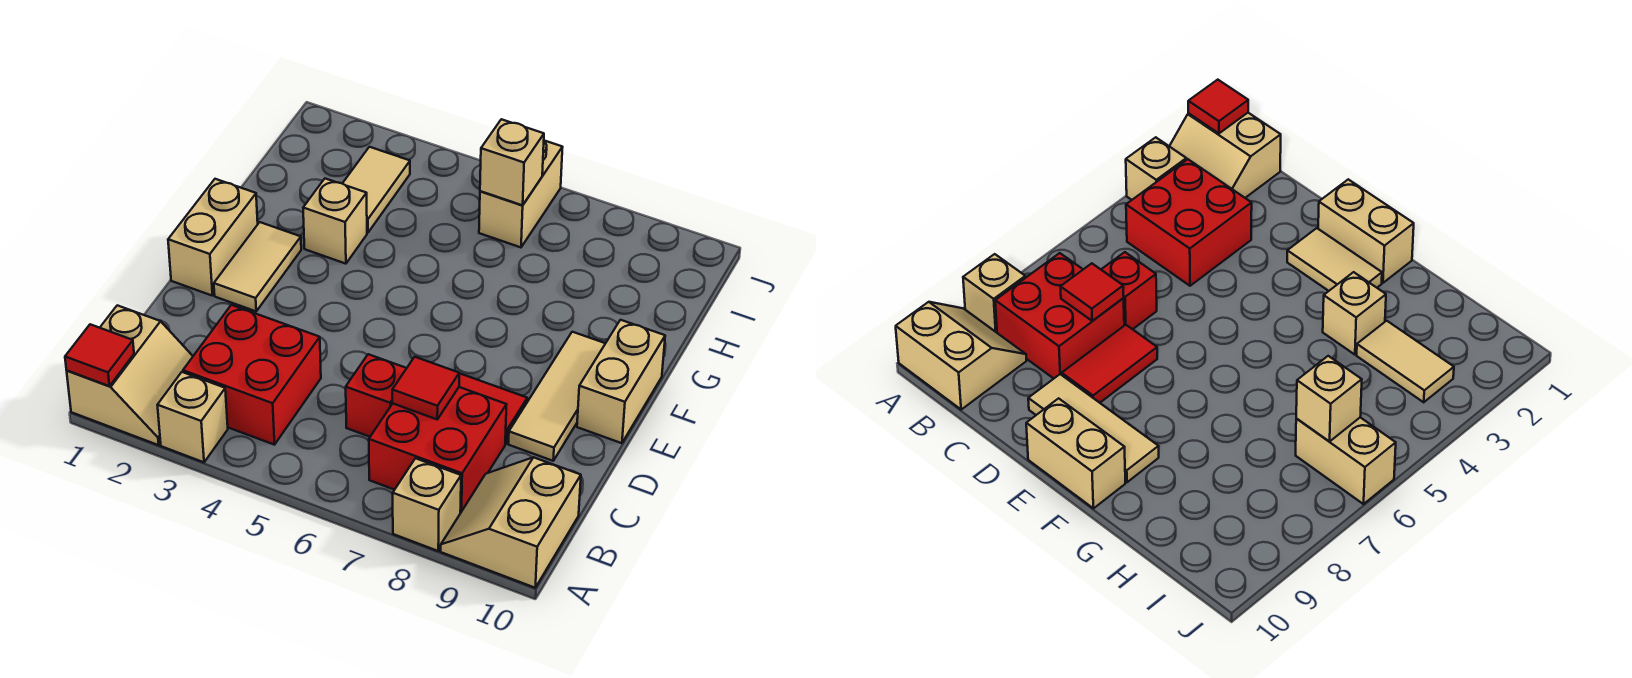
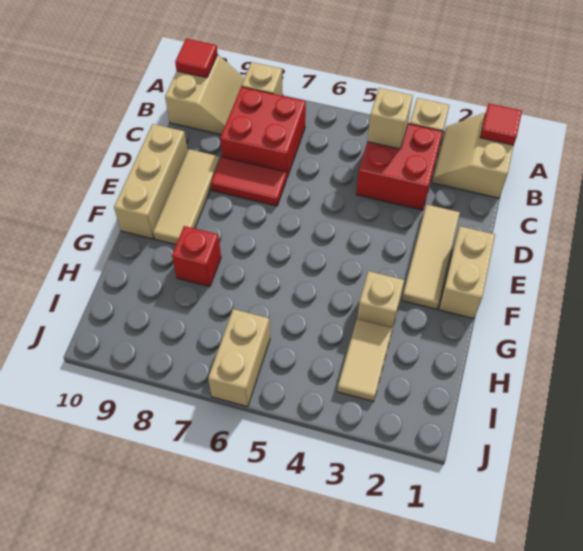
red 1x1 brick [346,354,407,437] -> red 1x1 brick moved to [172,226,221,287]
red 1x1 tile [392,357,459,419] -> red 1x1 tile moved to [175,39,218,78]
tan 1x2 tile [214,222,301,311] -> tan 1x3 tile [402,204,460,309]
tan 1x2 brick [577,320,665,443] -> tan 1x3 brick [114,124,187,239]
tan 1x1 brick [480,119,544,205] -> tan 1x1 brick moved to [367,88,413,149]

